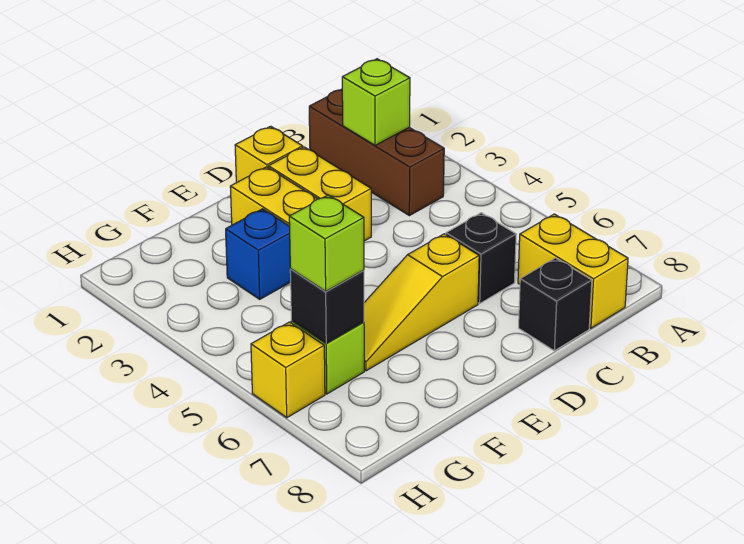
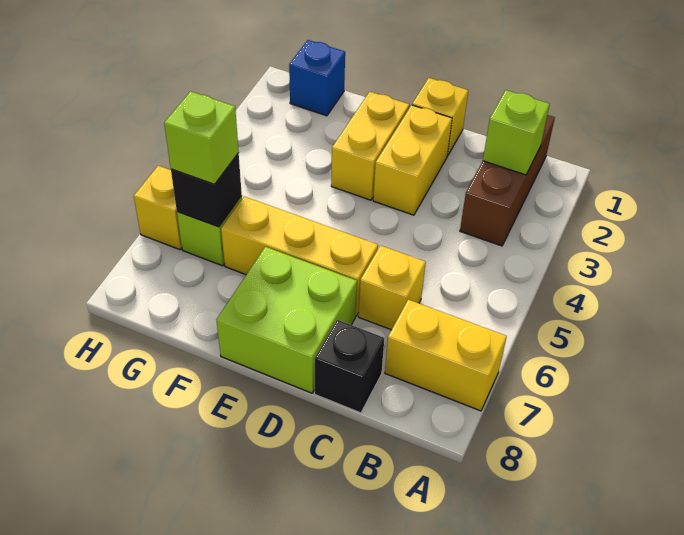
yellow 1x2 brick [518,214,628,328] -> yellow 1x2 brick turned to [385,300,507,411]
black 1x1 brick [446,213,516,303] -> yellow 1x1 brick [358,245,426,330]
yellow 1x3 slope [364,234,479,371] -> yellow 1x3 brick [221,197,378,316]
none -> lime 2x2 brick [217,247,357,393]
blue 1x1 brick [226,209,291,299] -> blue 1x1 brick moved to [289,40,345,116]

